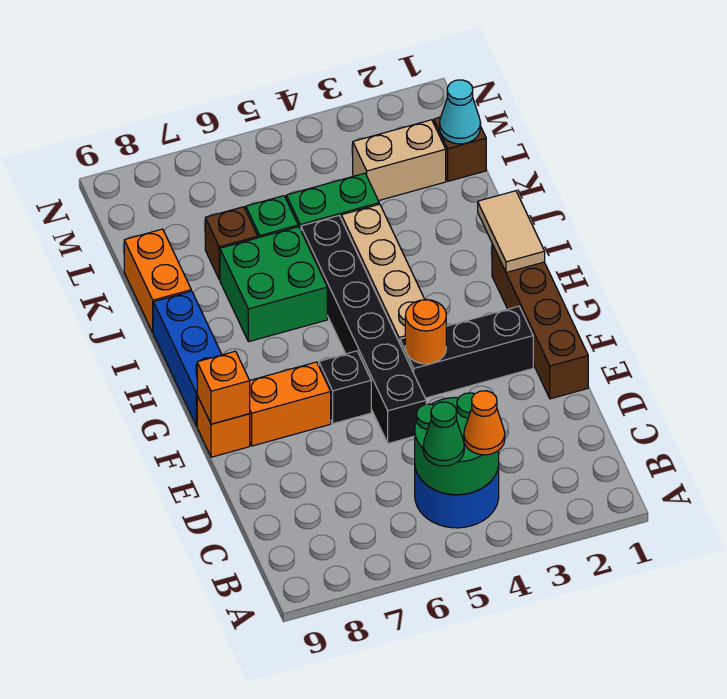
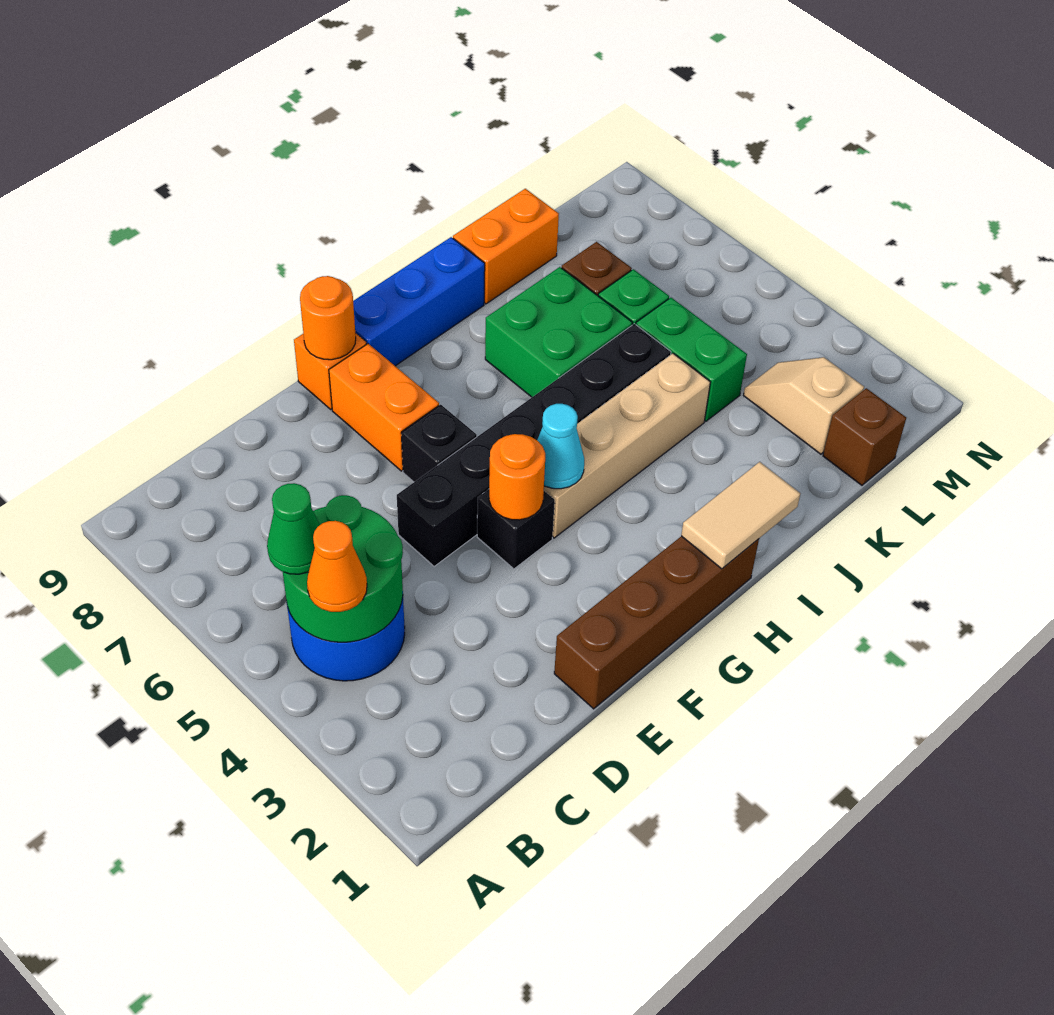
black 1x3 brick [400,306,533,398] -> black 1x1 brick [477,489,555,569]
orange 1x1 brick [197,351,250,424] -> orange 1x1 round brick [300,276,356,360]
cyan 1x1 cone [440,80,481,144] -> cyan 1x1 cone moved to [537,404,584,489]
tan 1x2 brick [353,120,446,201] -> tan 1x2 slope [744,357,864,454]

